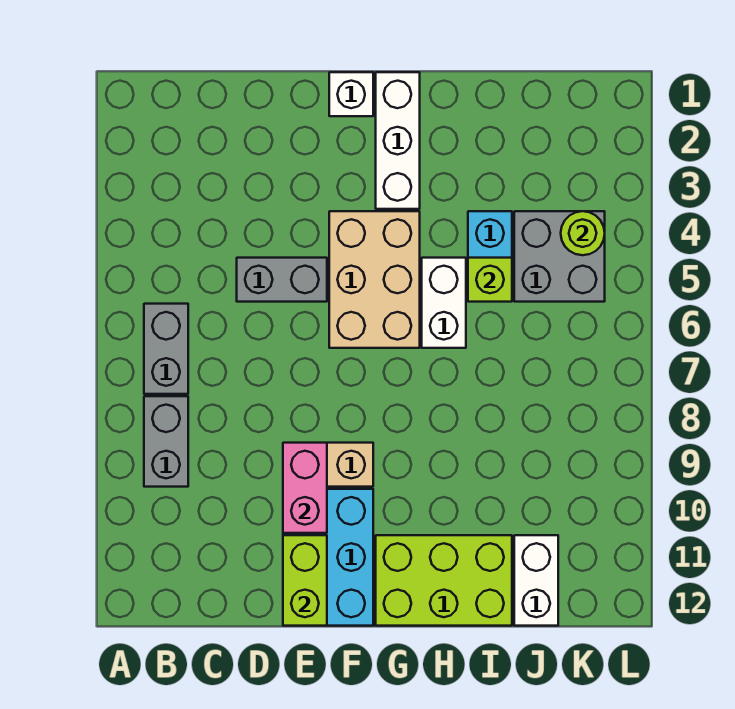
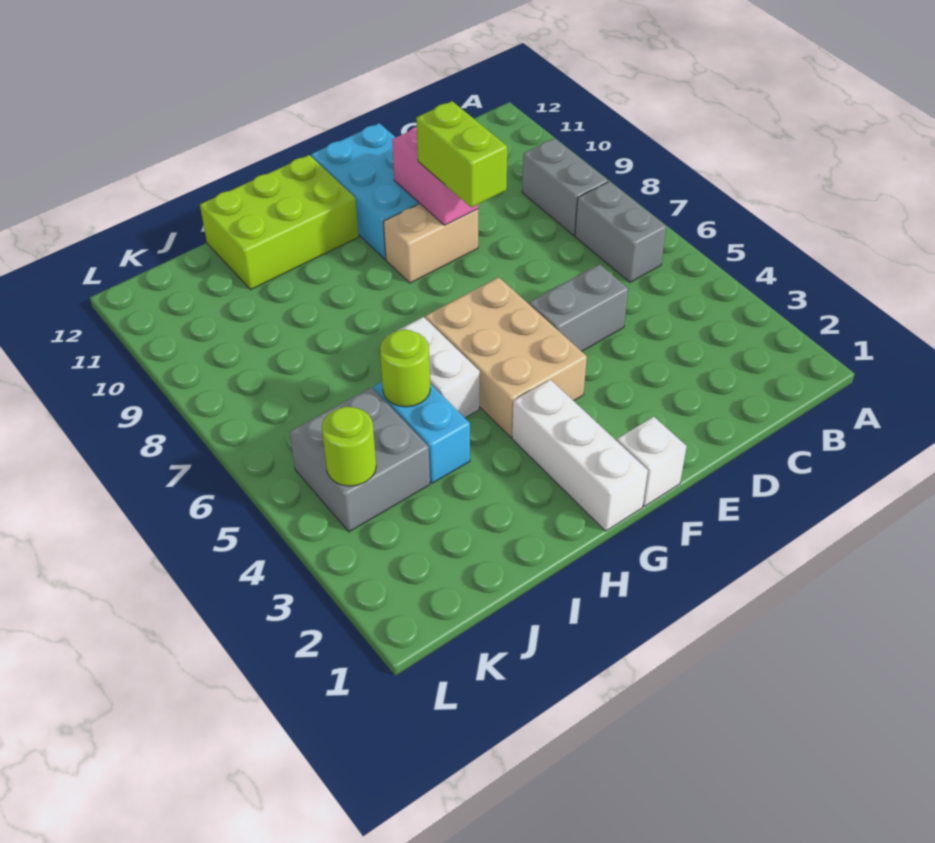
lime 1x2 brick [283,535,327,626] -> lime 1x2 brick moved to [416,101,507,207]
lime 1x1 brick [468,258,512,302] -> lime 1x1 round brick [380,329,430,407]
white 1x2 brick [514,535,558,626] -> none

